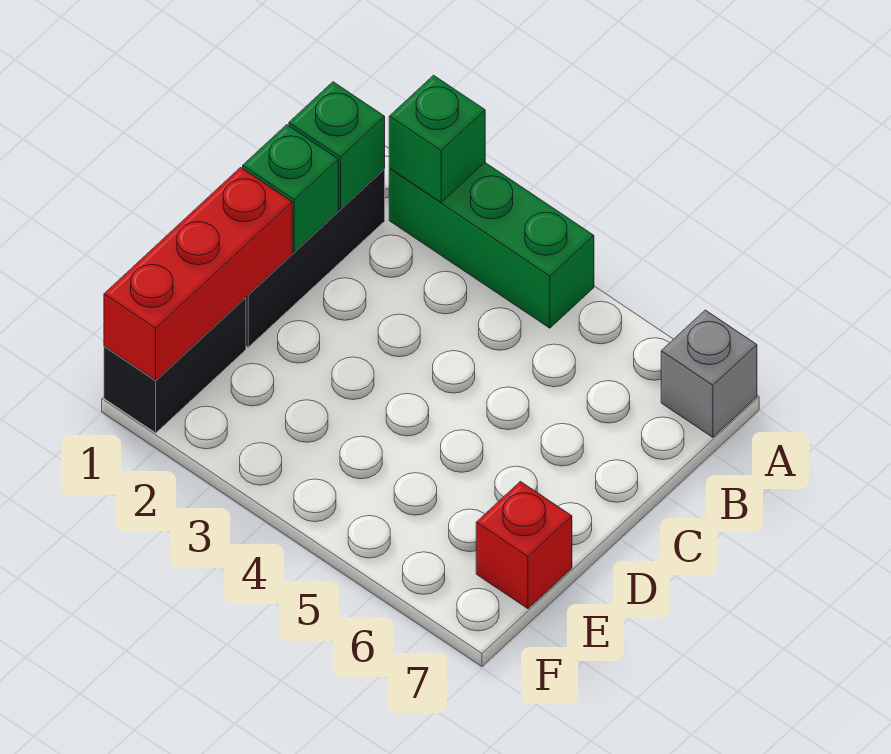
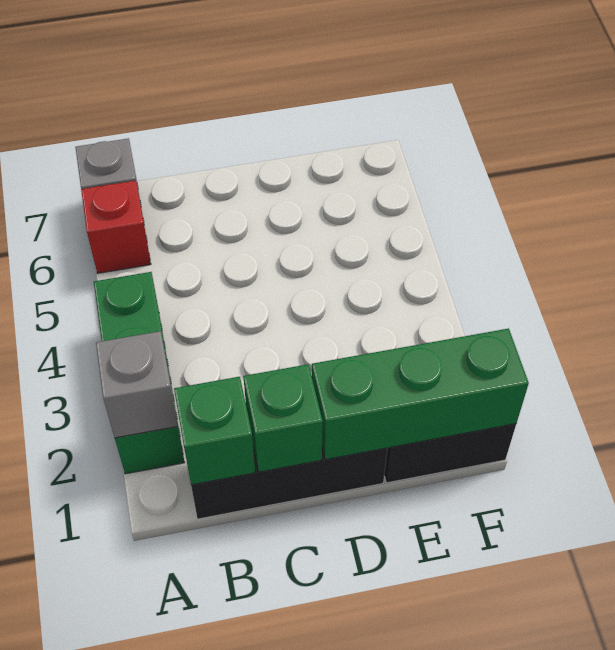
green 1x1 brick [389,75,485,202] -> grey 1x1 brick [96,331,178,438]
red 1x3 brick [104,168,292,380] -> green 1x3 brick [312,328,529,460]
red 1x1 brick [476,482,572,609] -> red 1x1 brick moved to [81,181,151,273]

